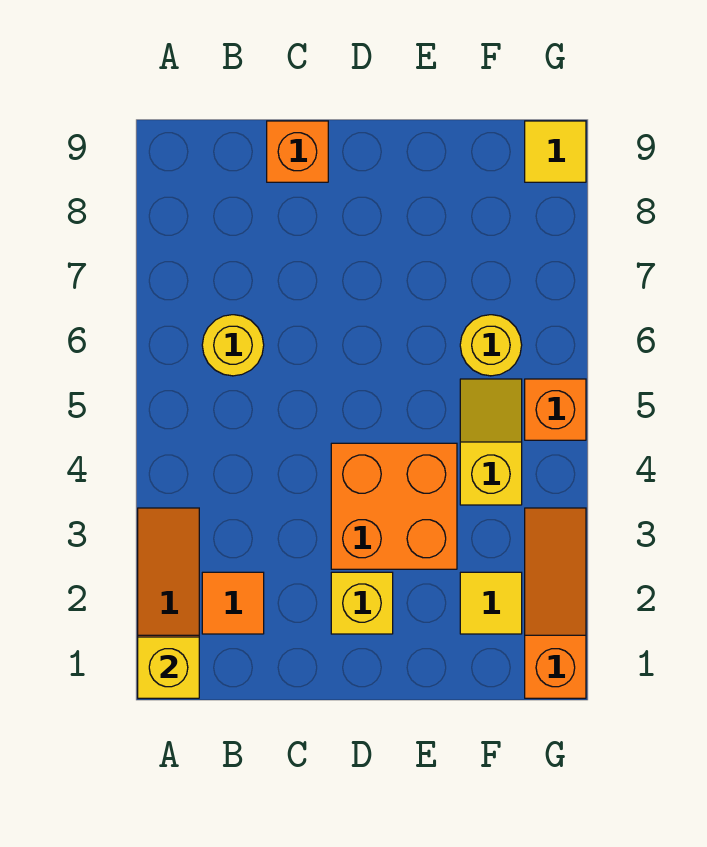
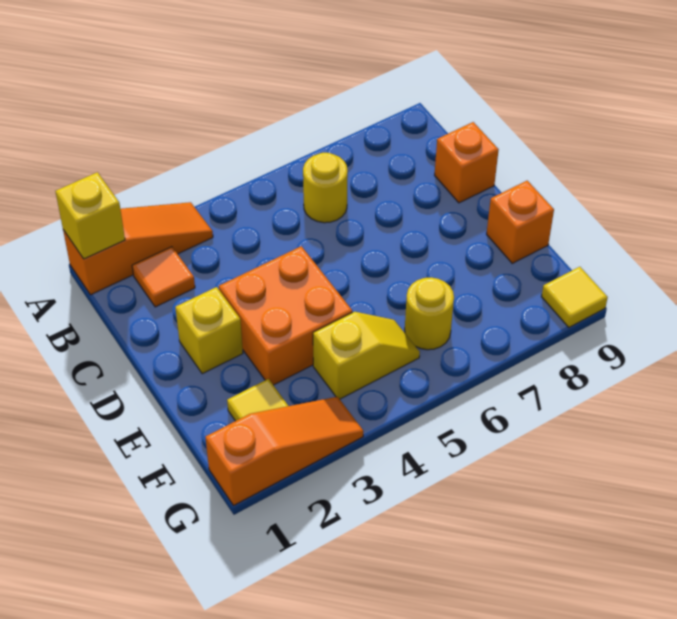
orange 1x1 brick [525,379,586,440] -> orange 1x1 brick moved to [487,181,554,263]

